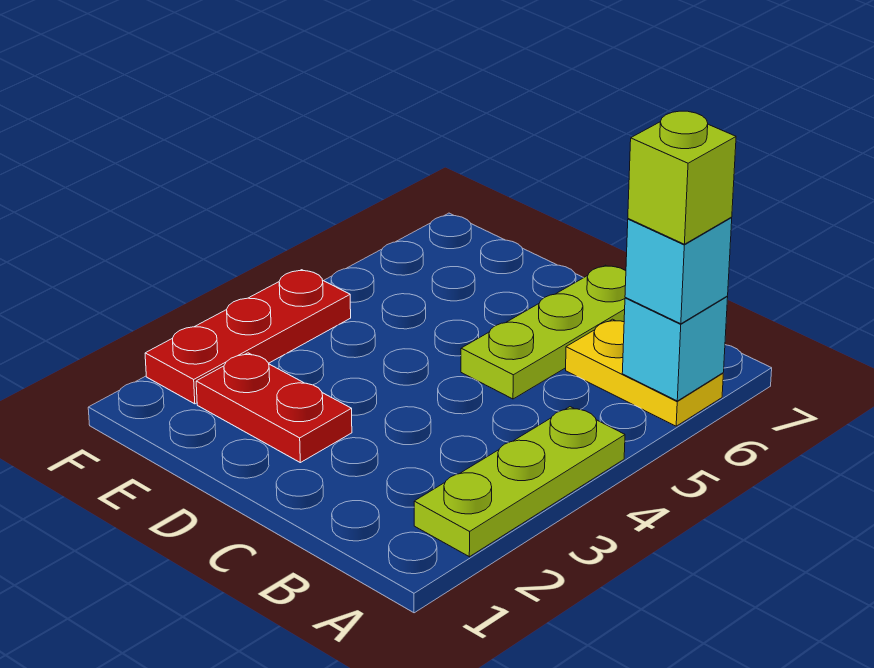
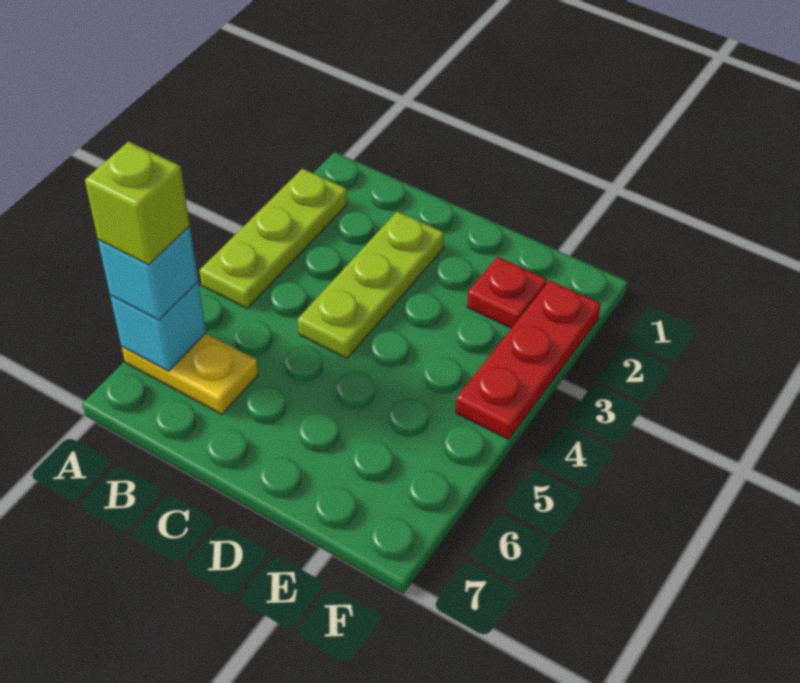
lime 1x3 plate [461,265,626,399] -> lime 1x3 plate moved to [298,211,444,358]
red 1x2 plate [196,353,352,463] -> red 1x1 plate [467,257,547,328]

